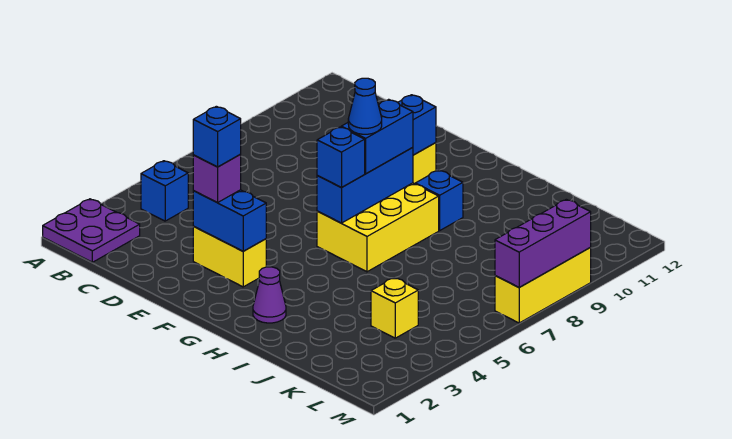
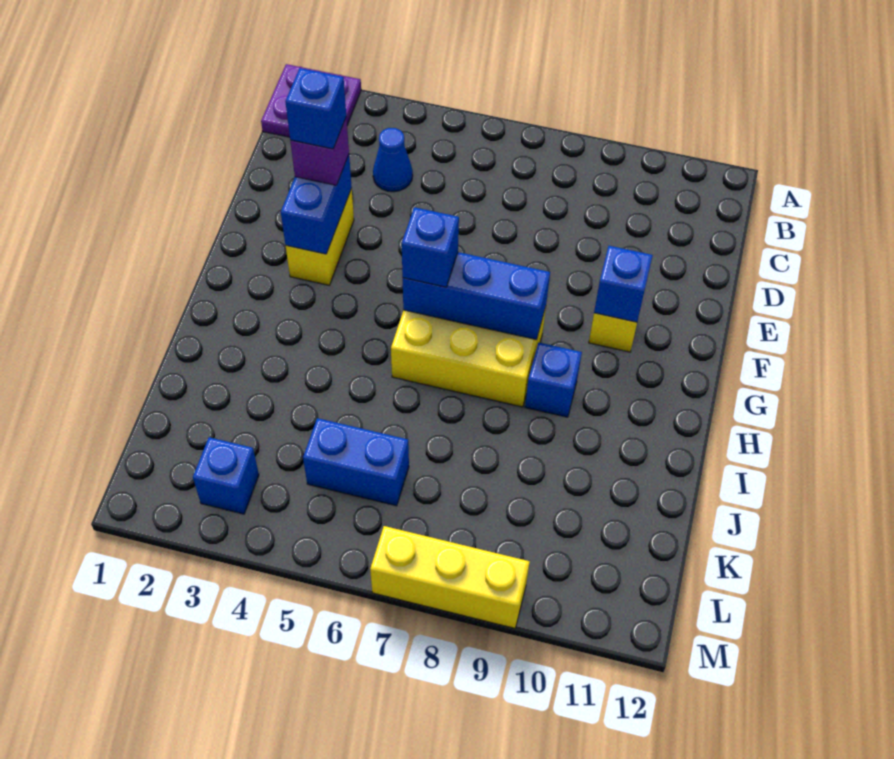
blue 1x1 brick [141,161,188,221] -> blue 1x1 brick moved to [193,437,259,514]
blue 1x2 brick [341,99,413,174] -> blue 1x2 brick moved to [303,418,409,506]
blue 1x1 cone [348,78,382,134] -> blue 1x1 cone moved to [373,128,413,192]
purple 1x1 cone [253,267,286,323] -> none
yellow 1x1 brick [371,278,418,338] -> none
purple 1x3 brick [495,199,591,287] -> none

